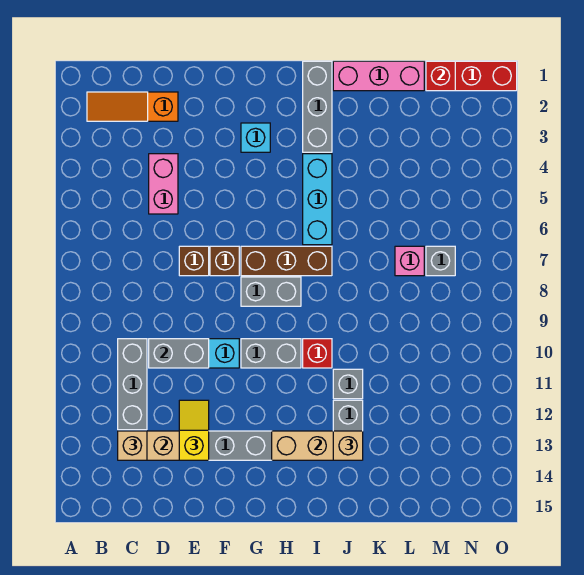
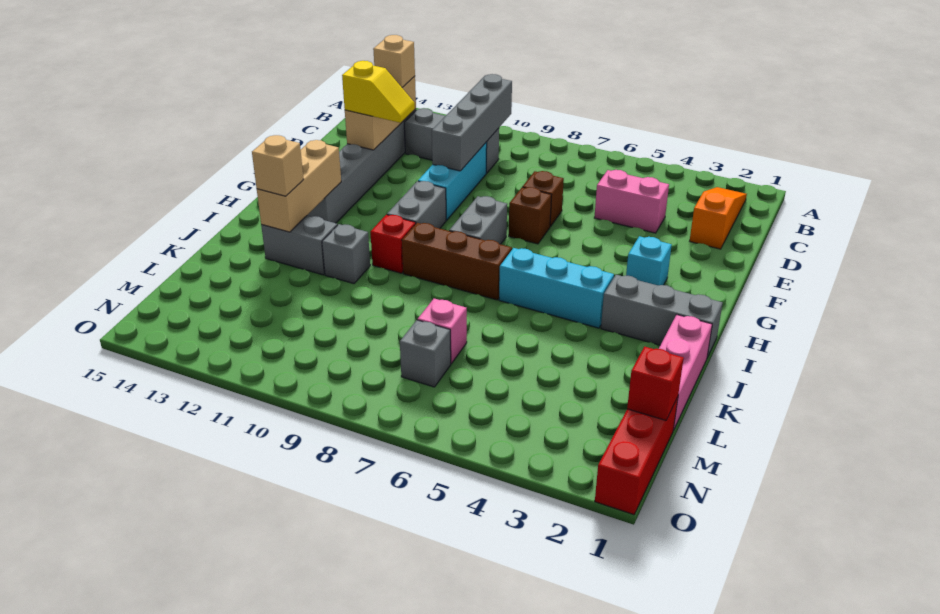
grey 1x2 brick [149,339,209,368] -> grey 1x4 brick [432,74,512,171]
brown 1x3 brick [241,246,332,276] -> brown 1x3 brick turned to [402,223,512,300]

